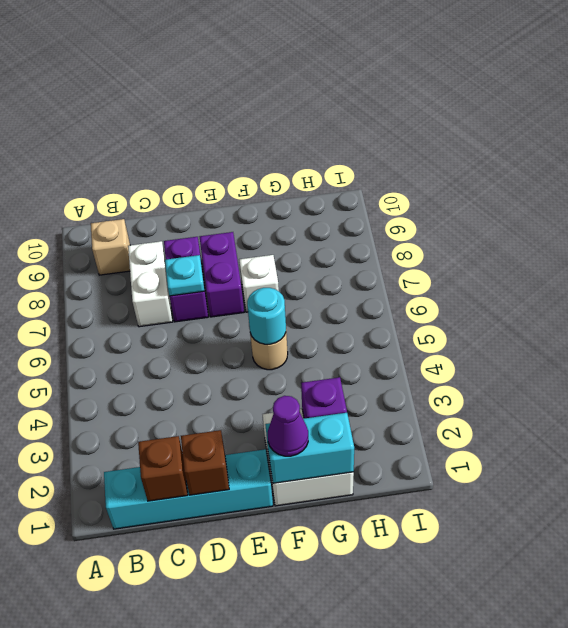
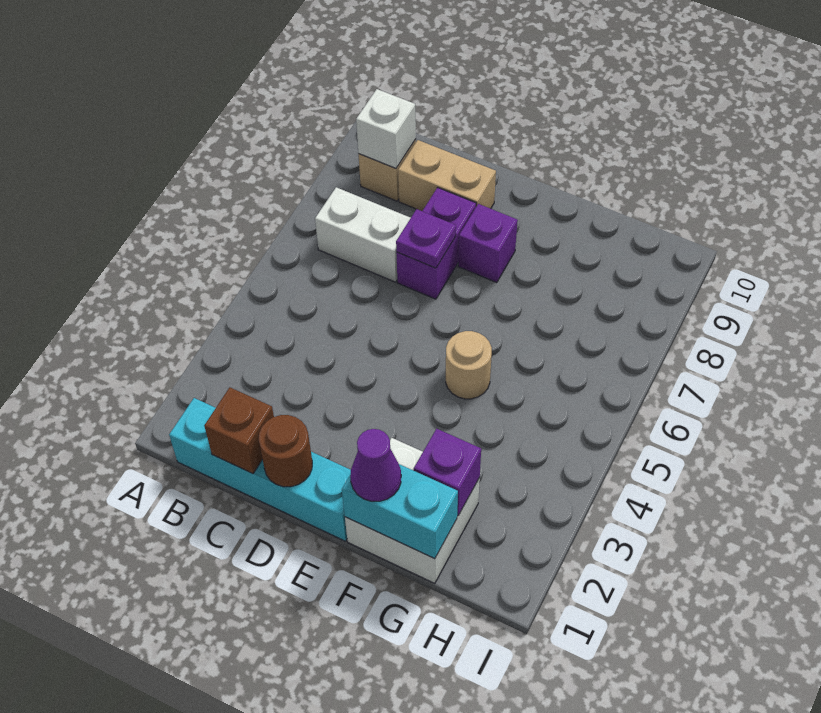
white 1x2 brick [128,241,173,327] -> white 1x2 brick turned to [315,187,410,282]
none -> tan 1x2 brick [398,140,496,211]
brown 1x1 brick [181,430,229,495] -> brown 1x1 round brick [259,415,312,487]
cyan 1x1 plate [165,255,204,296] -> purple 1x1 plate [396,209,456,268]
purple 1x2 brick [200,232,244,317] -> purple 1x1 brick [458,204,518,282]
cyan 1x1 round brick [247,288,286,344] -> none
white 1x1 brick [239,255,279,312] -> white 1x1 brick moved to [356,89,416,168]

